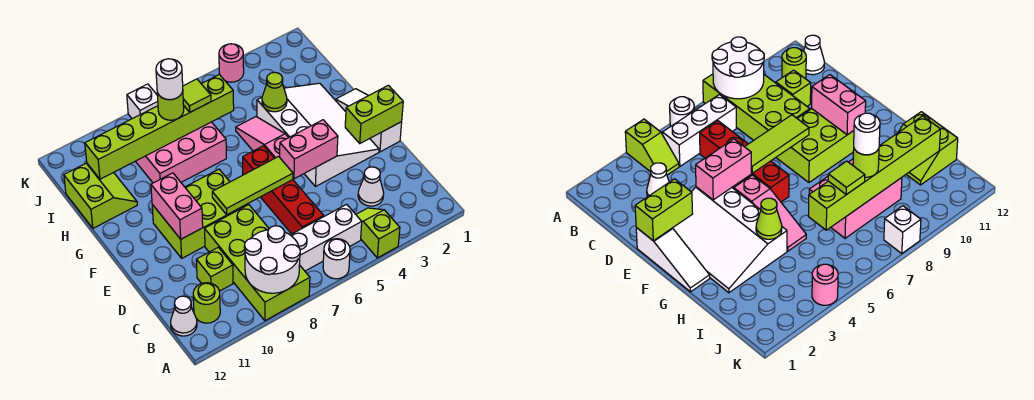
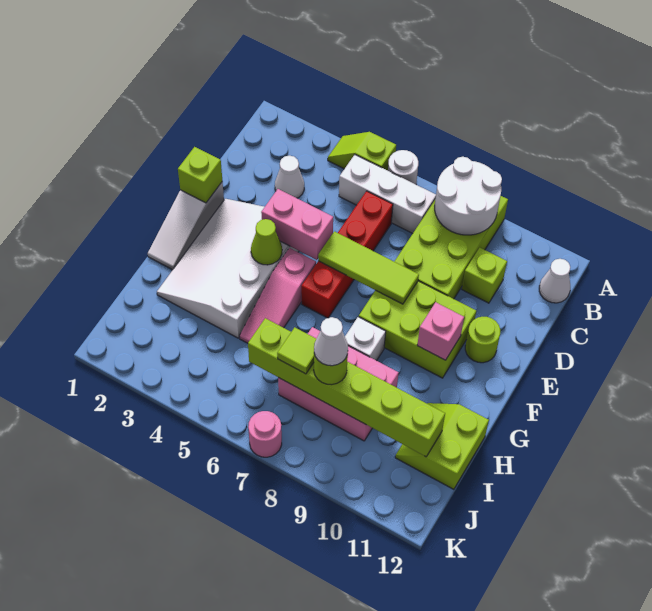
lime 1x2 slope [356,208,400,258] -> lime 1x2 slope turned to [328,132,396,171]
lime 1x1 round brick [193,283,220,323] -> lime 1x1 round brick moved to [465,317,500,363]
lime 1x2 brick [345,85,403,143] -> lime 1x1 brick [178,147,222,203]
pink 1x2 brick [151,173,203,239] -> pink 1x1 brick [417,302,464,360]
lime 1x1 cone [262,72,287,112] -> lime 1x1 cone moved to [251,219,282,265]
white 1x1 round brick [156,59,183,100] -> white 1x1 cone [314,317,348,366]
pink 1x1 round brick [219,44,244,82] -> pink 1x1 round brick moved to [248,411,282,457]
white 1x1 brick [127,84,158,119] -> white 1x1 brick moved to [345,317,386,361]

